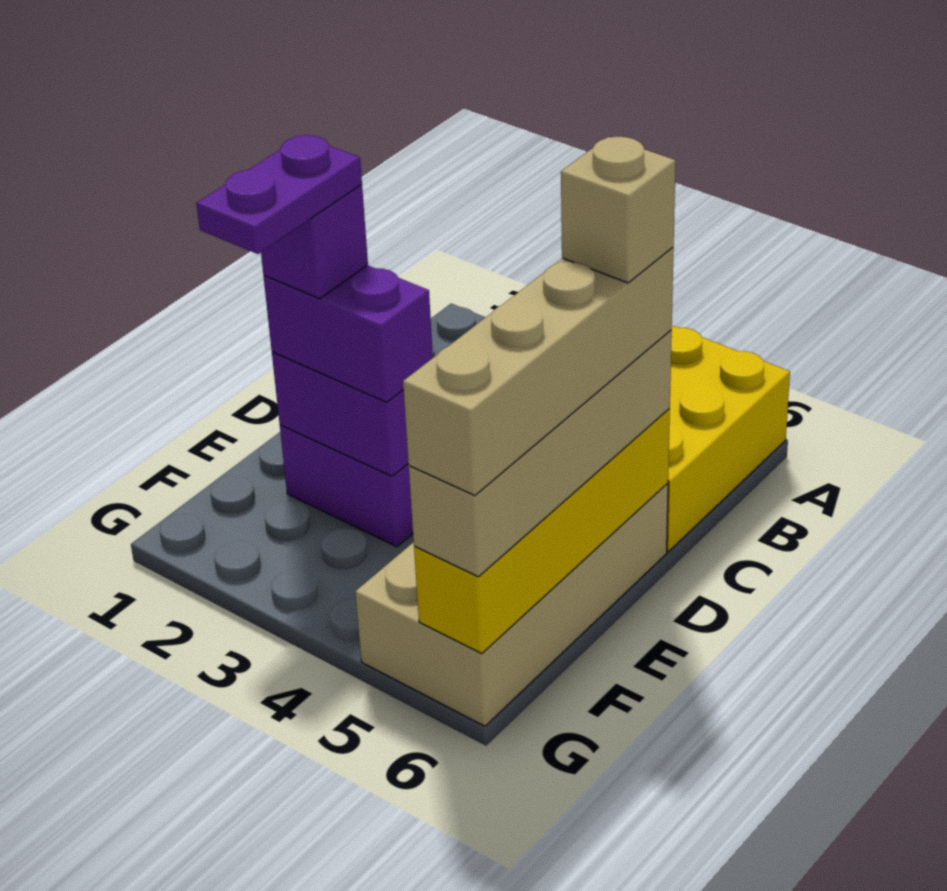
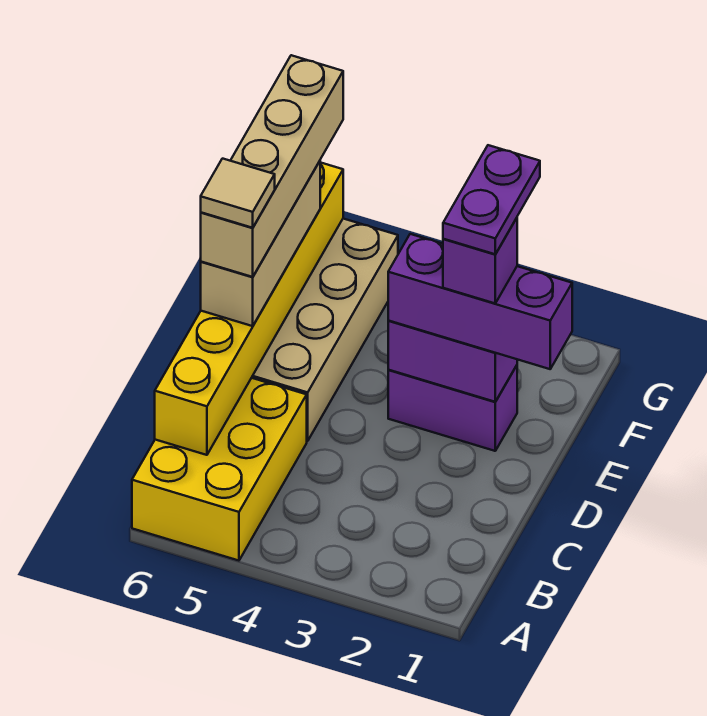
yellow 1x4 brick [414,409,670,654] -> yellow 1x6 brick [155,162,343,455]
tan 1x4 brick [409,330,672,577] -> tan 1x3 brick [201,161,320,326]
tan 1x1 brick [561,137,676,283] -> tan 1x1 tile [201,159,275,228]
purple 1x2 brick [264,265,433,402] -> purple 1x3 brick [388,234,572,369]

